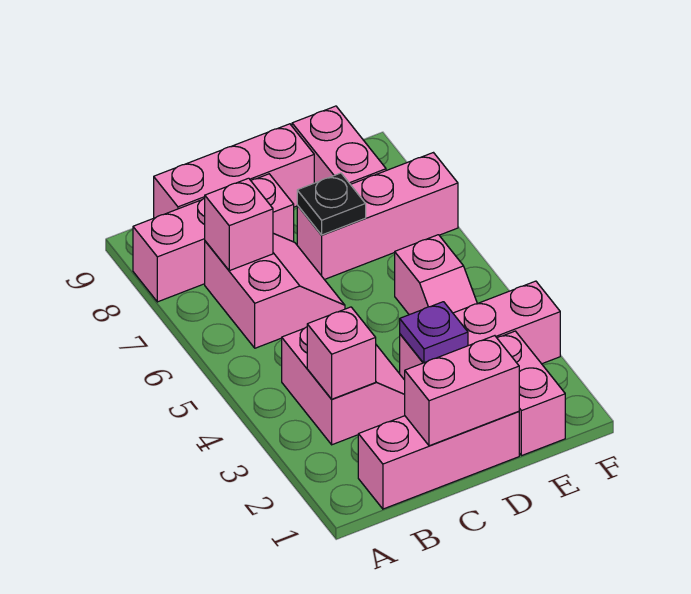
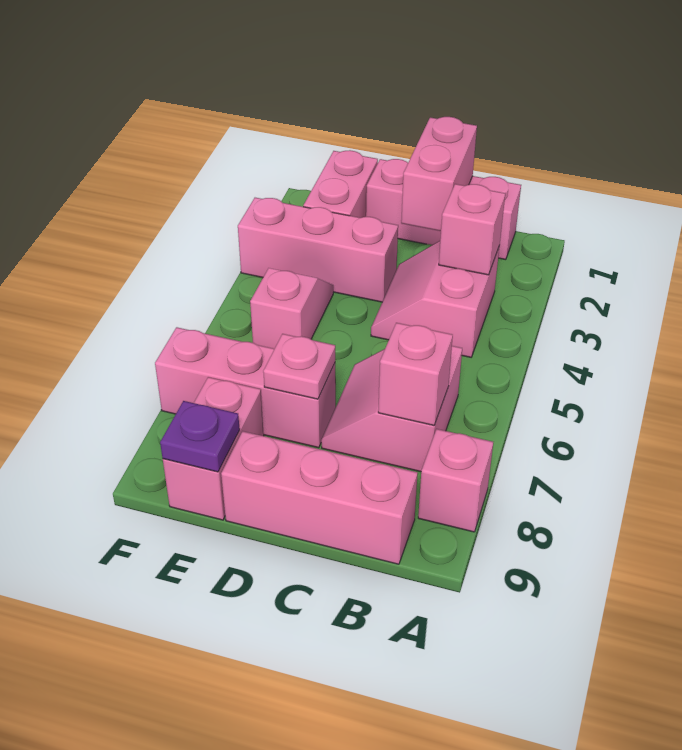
pink 1x3 brick [133,174,294,302] -> pink 1x1 brick [418,429,493,532]
pink 1x2 brick [405,336,519,446] -> pink 1x2 brick turned to [401,117,477,231]
purple 1x1 plate [400,302,468,363] -> purple 1x1 plate moved to [160,401,240,472]
black 1x1 plate [297,173,366,235] -> pink 1x1 plate [263,334,335,399]

